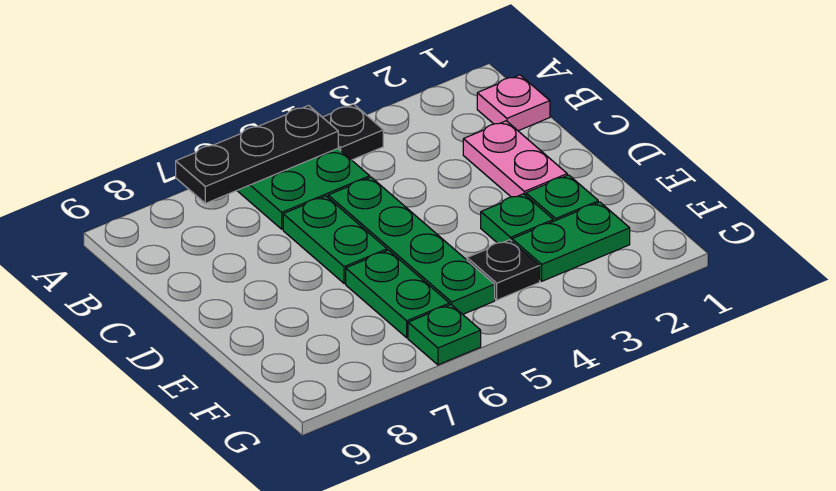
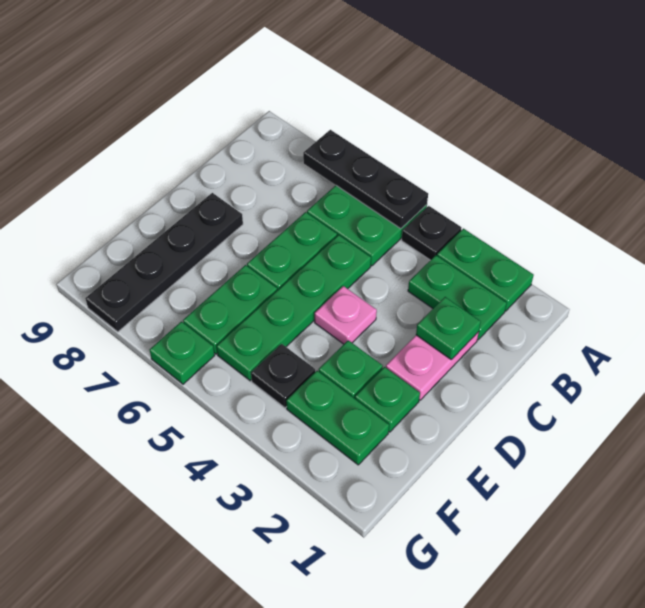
none -> green 1x2 plate [437,229,534,311]
pink 1x1 plate [477,75,550,131] -> pink 1x1 plate moved to [315,286,377,344]
none -> green 1x2 plate [408,255,507,340]
none -> green 1x1 plate [416,297,481,360]
none -> black 1x4 plate [85,193,243,332]

